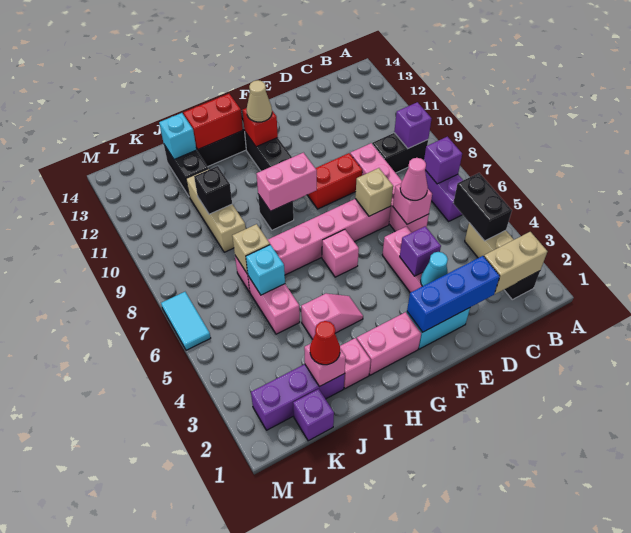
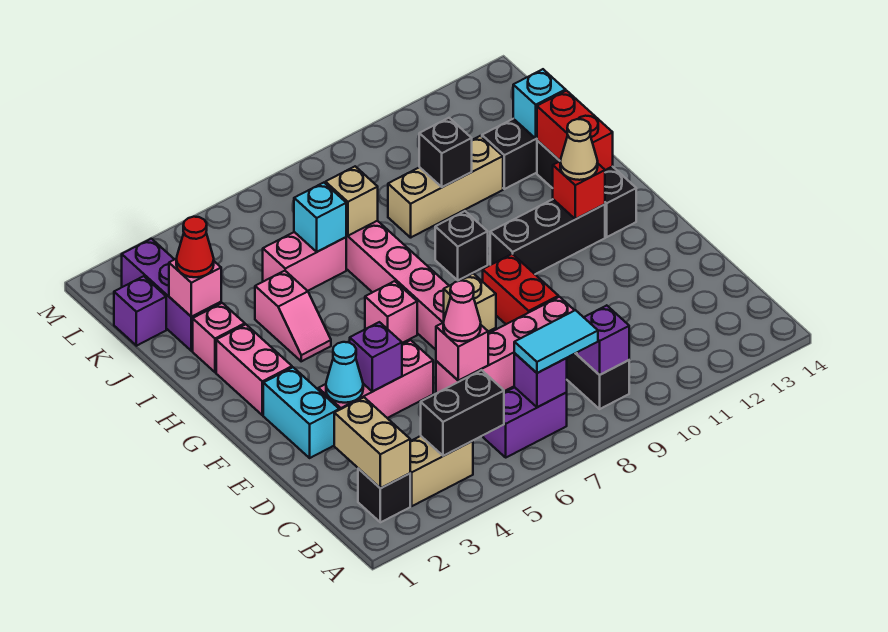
blue 1x3 brick [407,256,500,332] -> none
pink 1x2 brick [256,153,317,211] -> none
cyan 1x2 tile [161,292,211,350] -> cyan 1x2 tile moved to [514,310,598,373]

